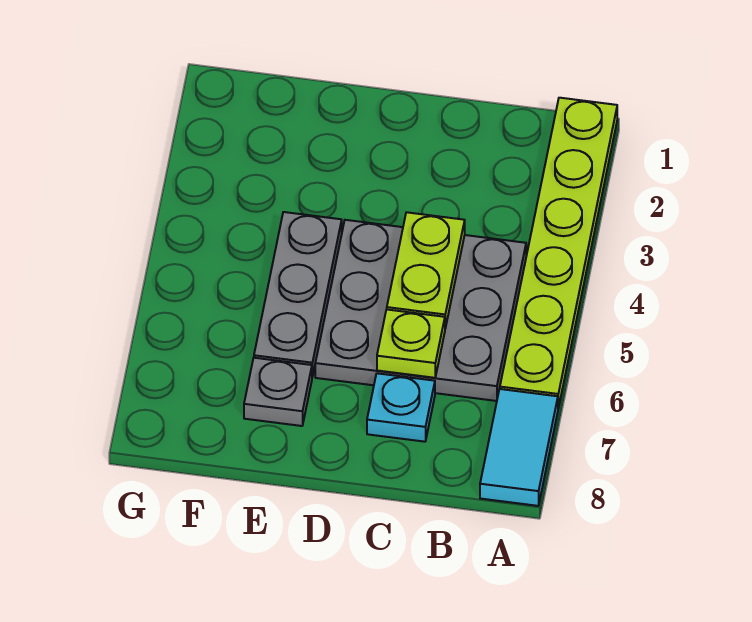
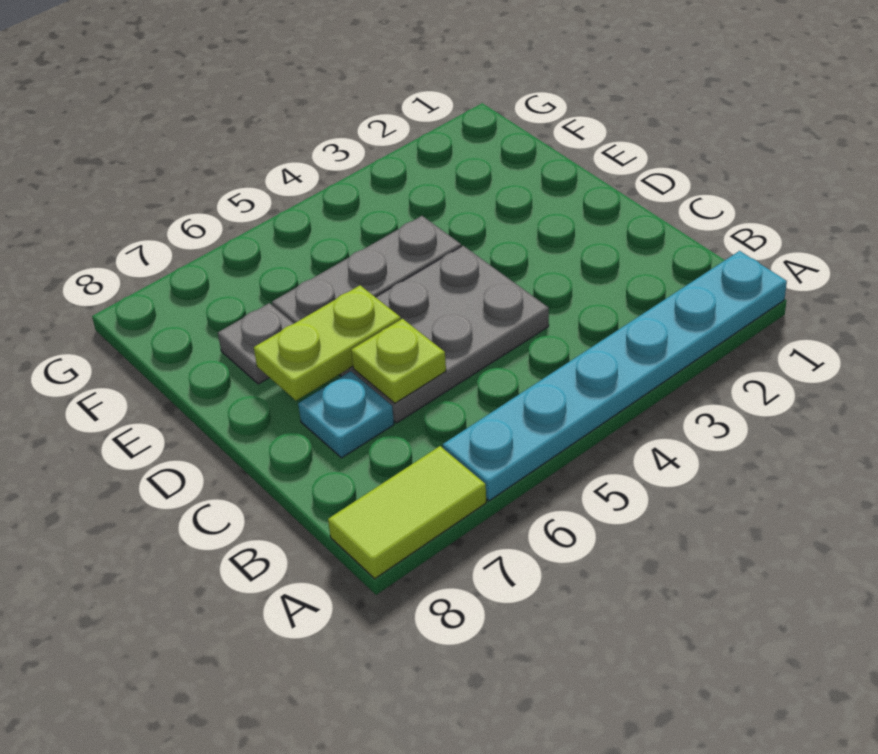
lime 1x6 plate [500,98,617,408] -> cyan 1x6 plate [443,251,787,501]
cyan 1x2 tile [480,389,558,506] -> lime 1x2 tile [328,446,486,579]
grey 3x3 plate [315,220,526,401] -> grey 2x3 plate [339,246,549,423]
lime 1x2 plate [387,212,465,328] -> lime 1x2 plate moved to [254,285,401,401]

